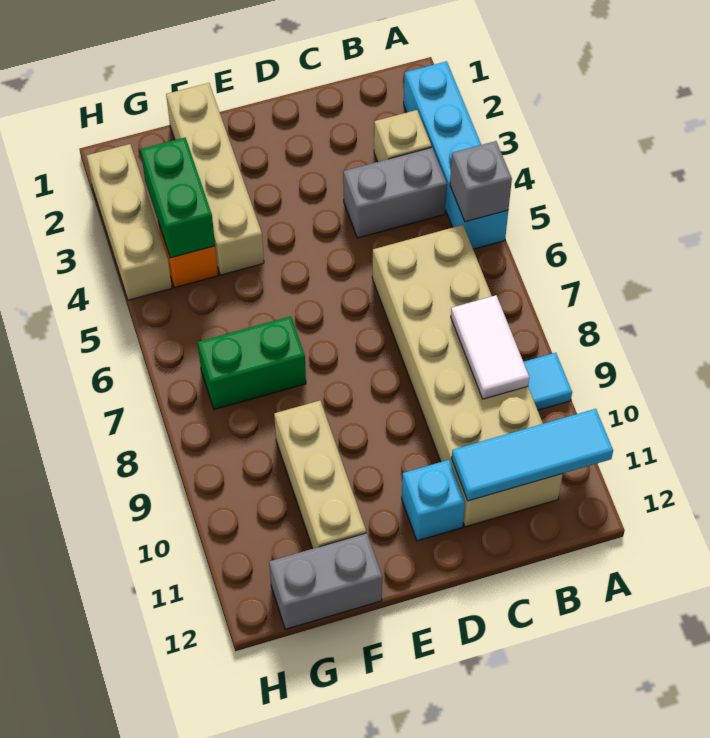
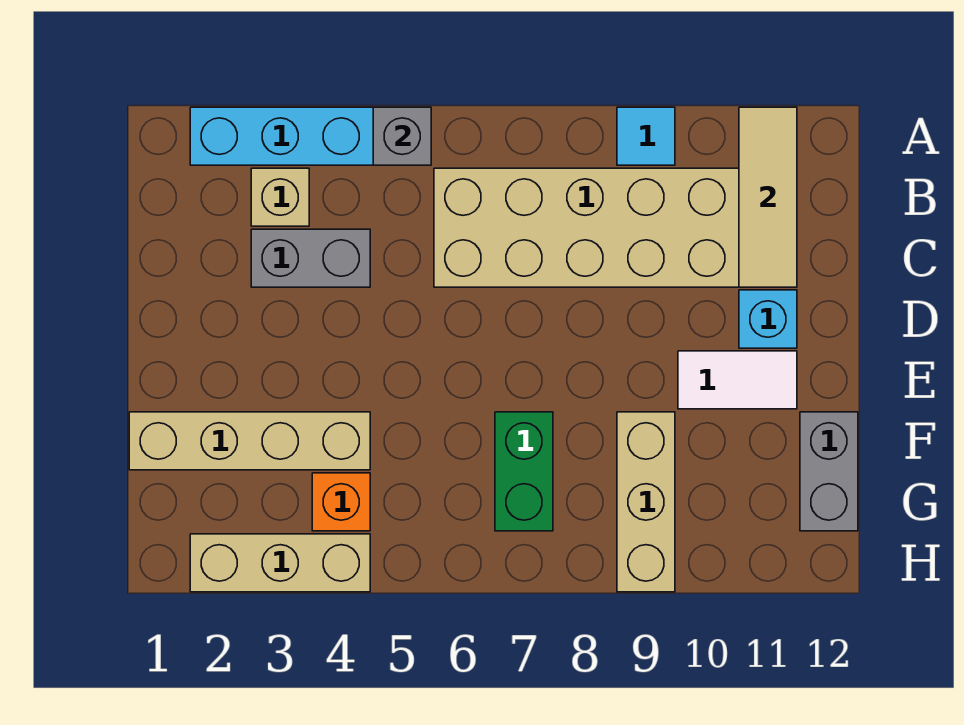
cyan 1x3 tile [452,409,613,501] -> tan 1x3 tile [739,107,797,287]
grey 1x2 brick [343,147,447,238] -> grey 1x2 brick turned to [251,229,370,287]
white 1x2 tile [451,295,529,399] -> white 1x2 tile moved to [678,351,797,409]
tan 1x3 brick [274,401,366,549] -> tan 1x3 brick turned to [617,412,675,592]
green 1x2 brick [140,138,215,258] -> none

